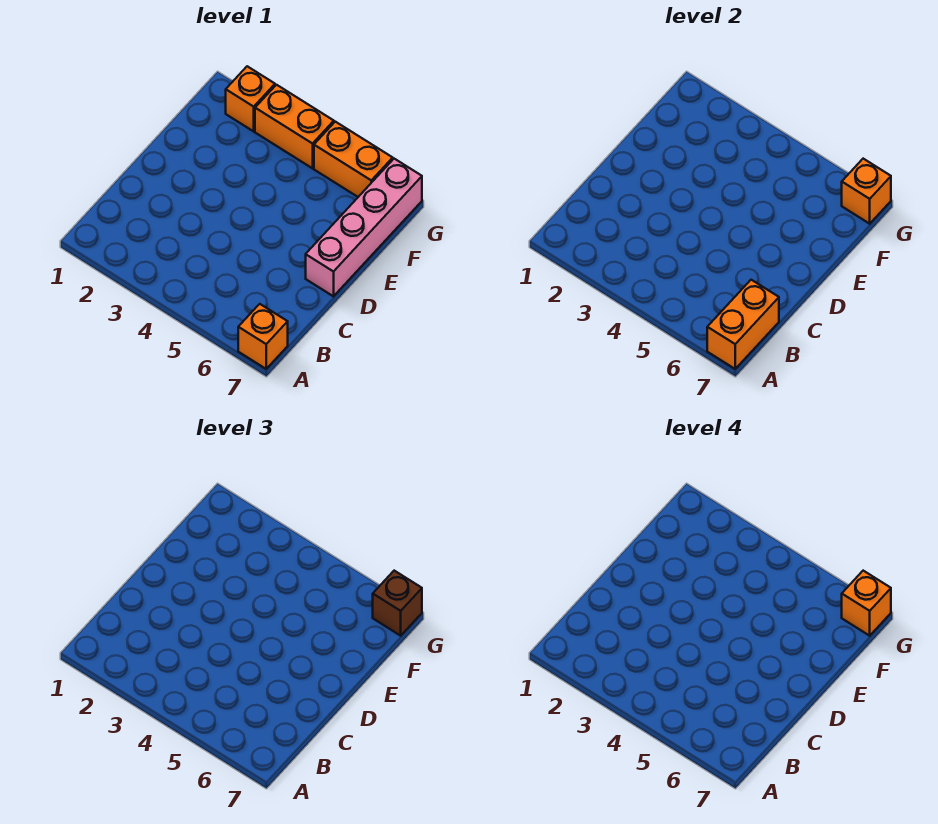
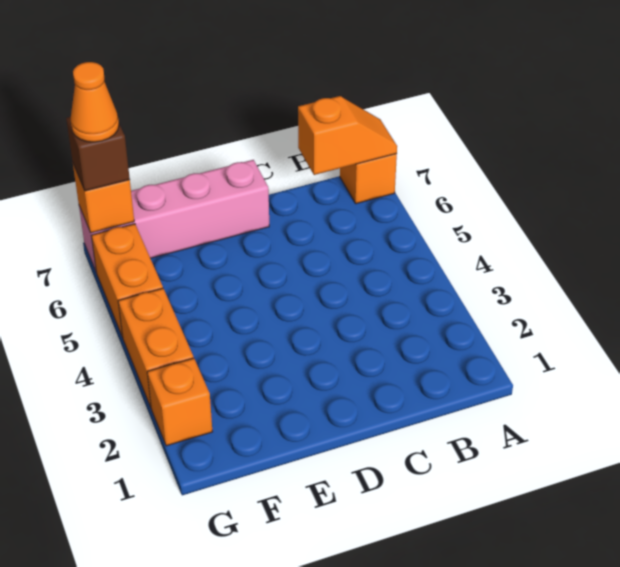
orange 1x2 brick [707,280,779,369] -> orange 1x2 slope [298,96,397,175]
orange 1x1 brick [842,571,891,636] -> orange 1x1 cone [70,62,119,142]

